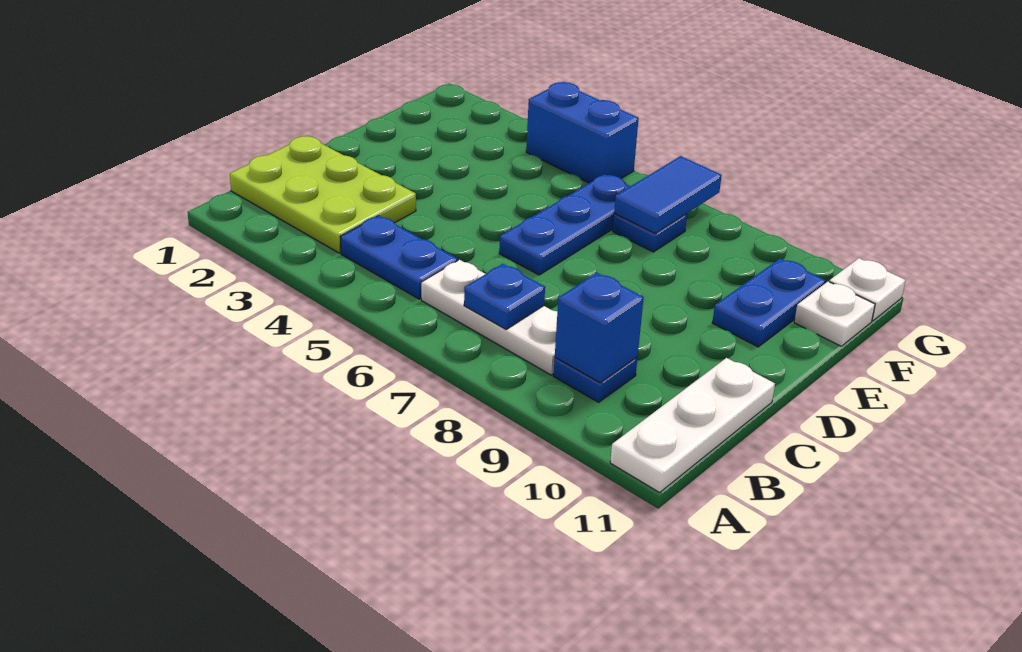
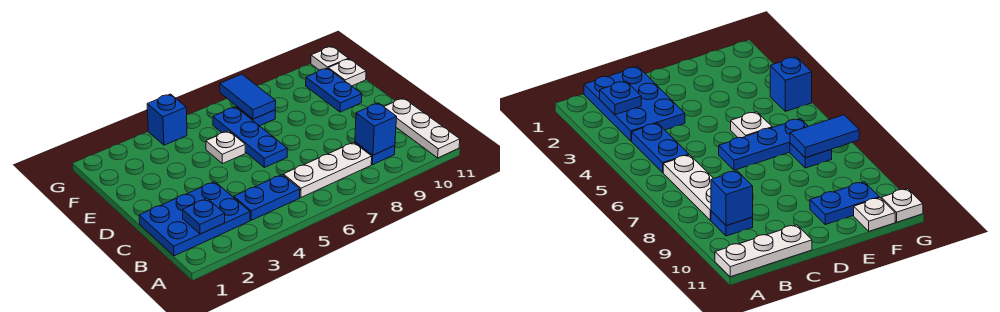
lime 2x3 plate [230,136,416,253] -> blue 2x3 plate [139,182,250,256]
blue 1x1 plate [464,264,545,329] -> blue 1x1 plate moved to [183,199,225,234]
none -> white 1x1 plate [206,131,245,164]
blue 1x2 brick [526,82,639,183] -> blue 1x1 brick [147,94,187,145]

